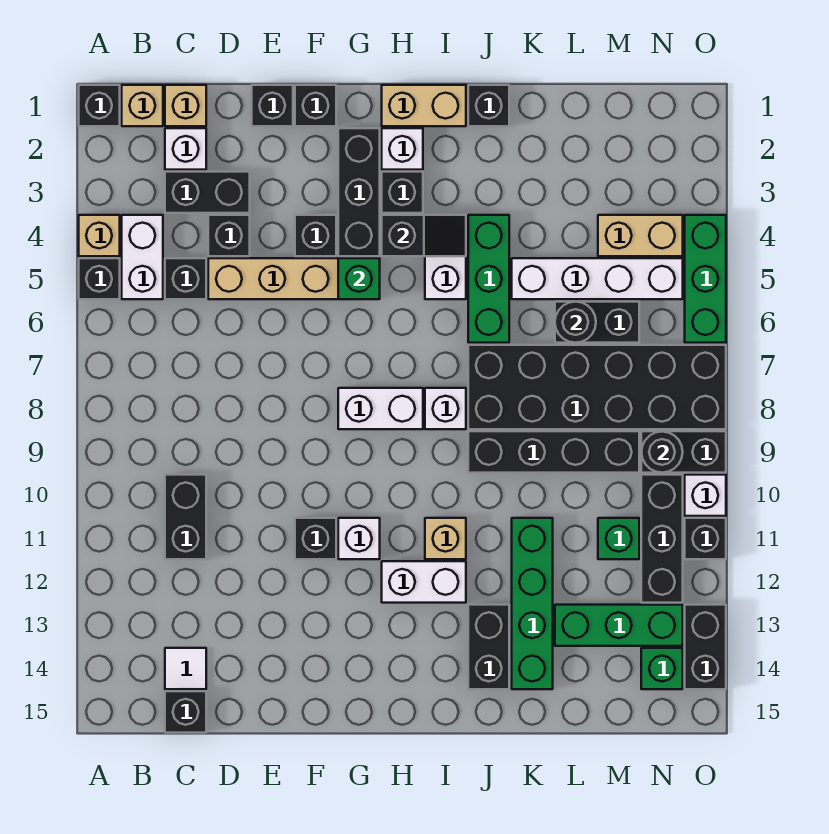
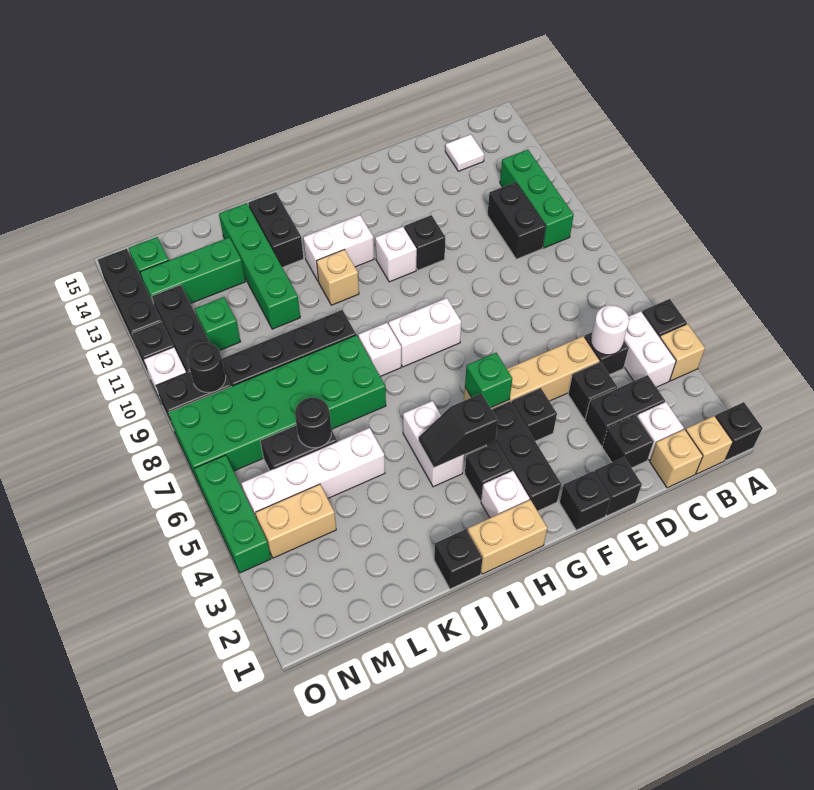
none -> white 1x1 round brick [591,305,629,355]
black 1x1 brick [165,691,206,733] -> black 1x1 brick moved to [602,415,654,468]
green 1x3 brick [468,215,509,343] -> green 1x3 brick moved to [500,150,574,248]
black 2x6 brick [468,345,726,429] -> green 2x6 brick [168,335,386,484]
black 1x2 brick [685,605,726,689] -> black 1x3 brick [98,249,162,352]

